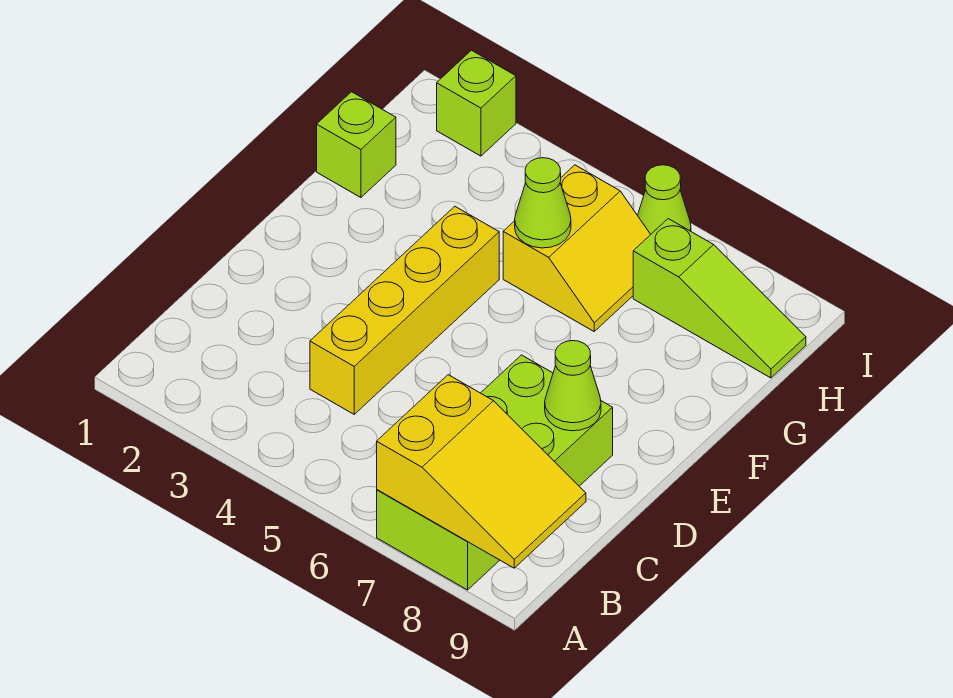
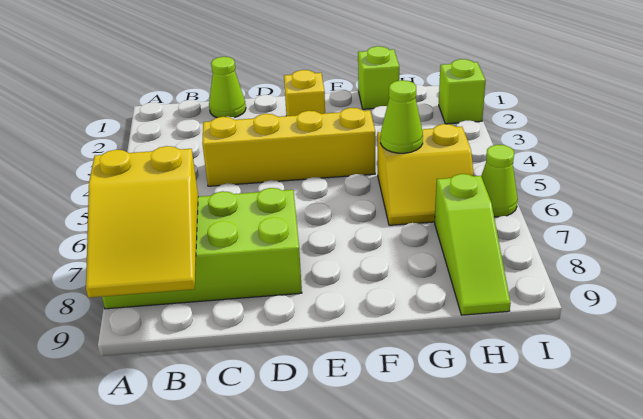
lime 1x1 cone [545,341,601,431] -> lime 1x1 cone moved to [209,57,246,118]
none -> yellow 1x1 brick [284,70,325,116]

